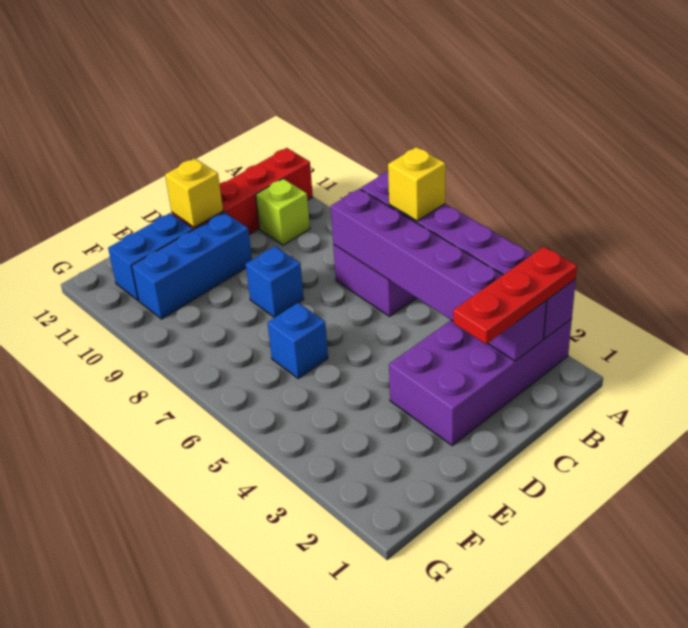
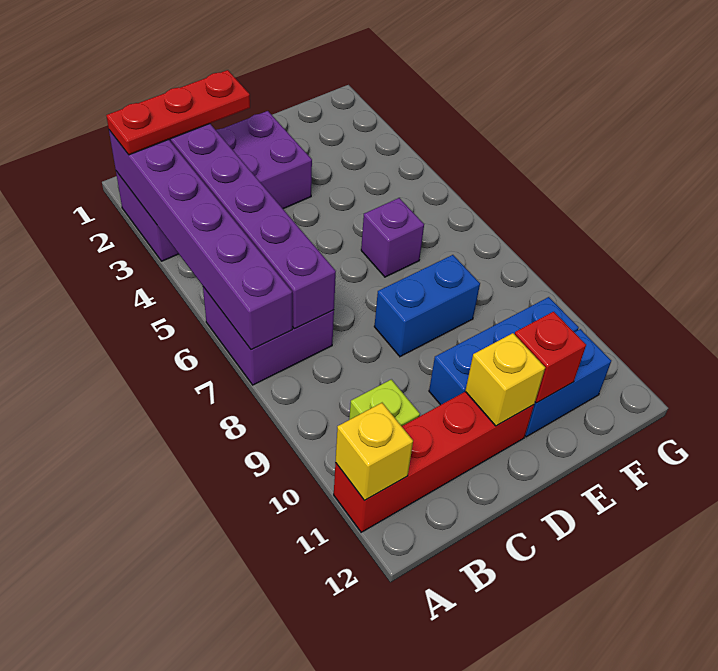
yellow 1x1 brick [388,147,446,221] -> yellow 1x1 brick moved to [335,403,413,500]
blue 1x1 brick [246,246,304,318] -> blue 1x2 brick [374,255,480,357]
blue 1x1 brick [268,303,328,379] -> purple 1x1 brick [361,198,424,277]
none -> red 1x1 brick [515,312,586,403]

